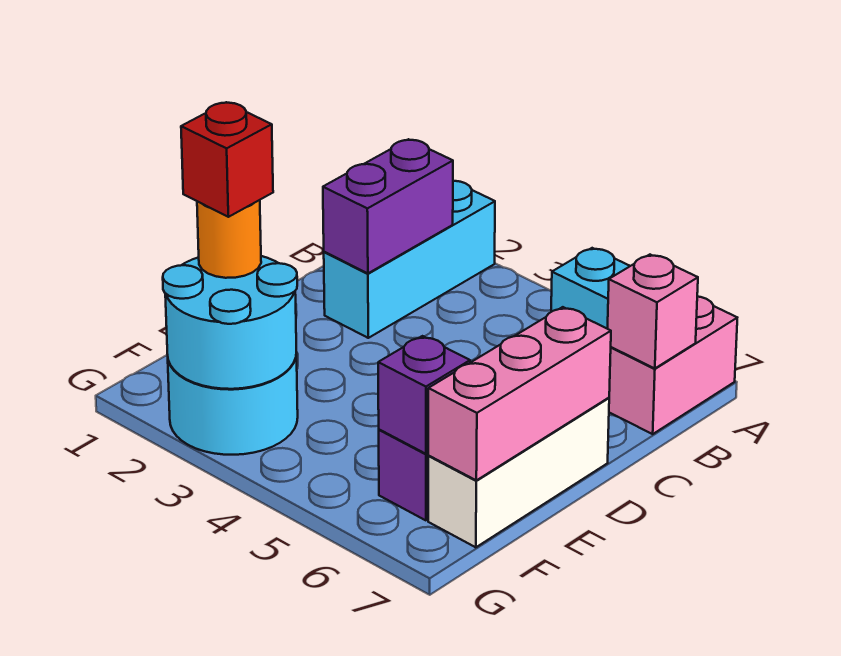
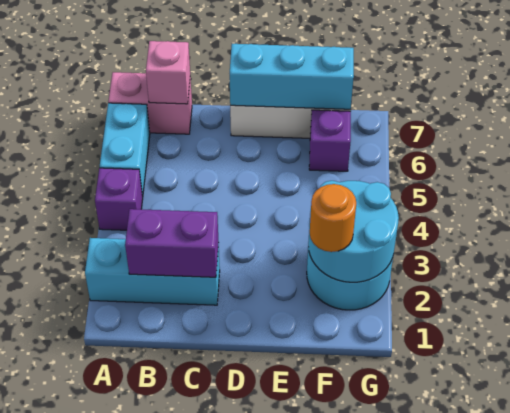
pink 1x3 brick [428,307,611,480] -> cyan 1x3 brick [230,44,354,109]
red 1x1 brick [181,102,273,217] -> none
purple 1x1 brick [378,336,470,454] -> purple 1x1 brick moved to [95,168,143,230]

